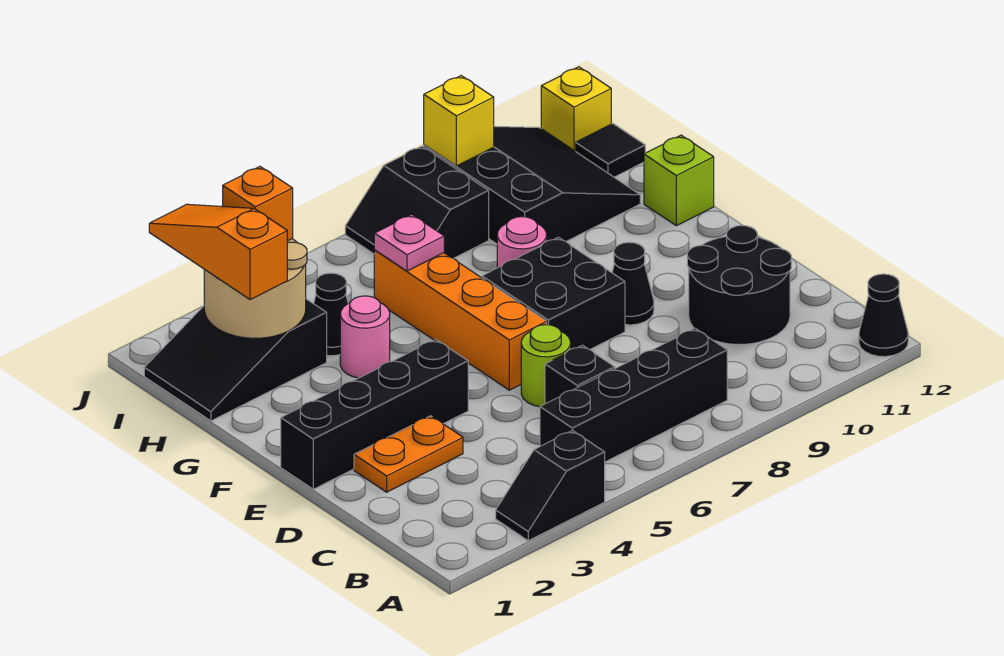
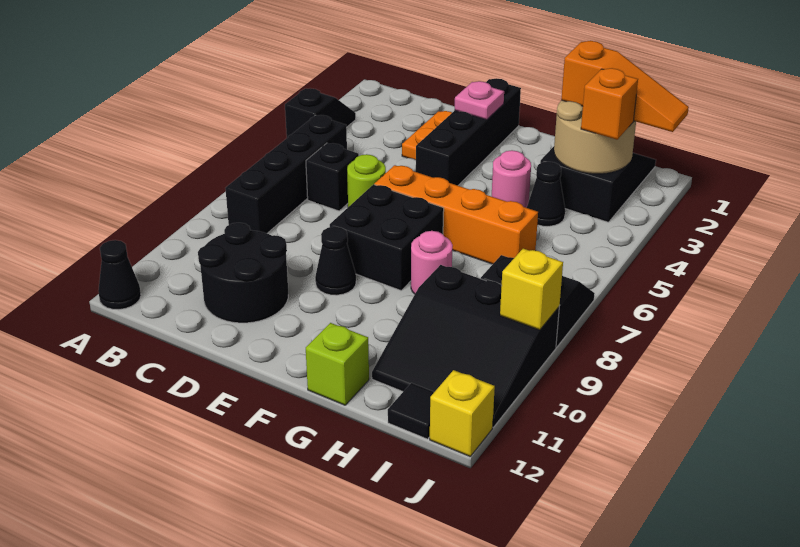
pink 1x1 plate [374,214,444,271] -> pink 1x1 plate moved to [455,81,504,120]

